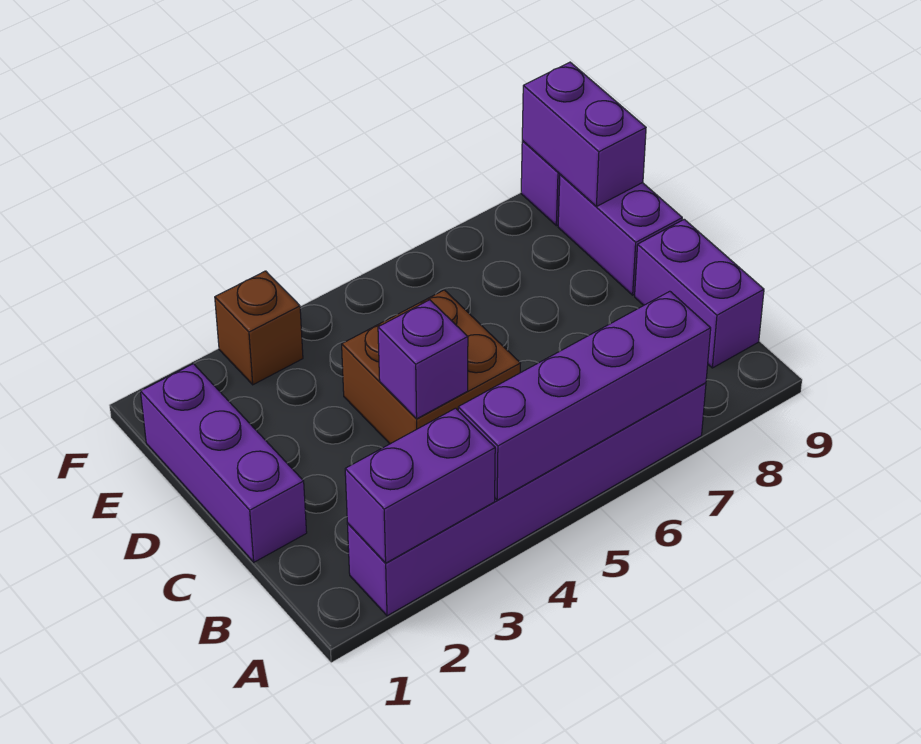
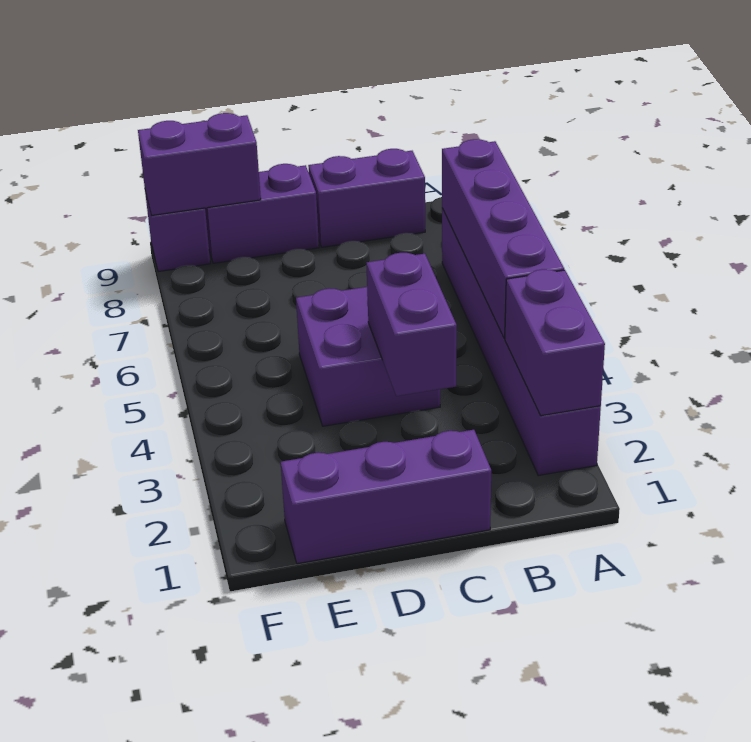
brown 2x2 brick [342,290,520,444] -> purple 2x2 brick [296,287,440,426]
purple 1x1 brick [378,300,468,419] -> purple 1x2 brick [366,253,457,396]
brown 1x1 brick [215,271,303,385] -> none

